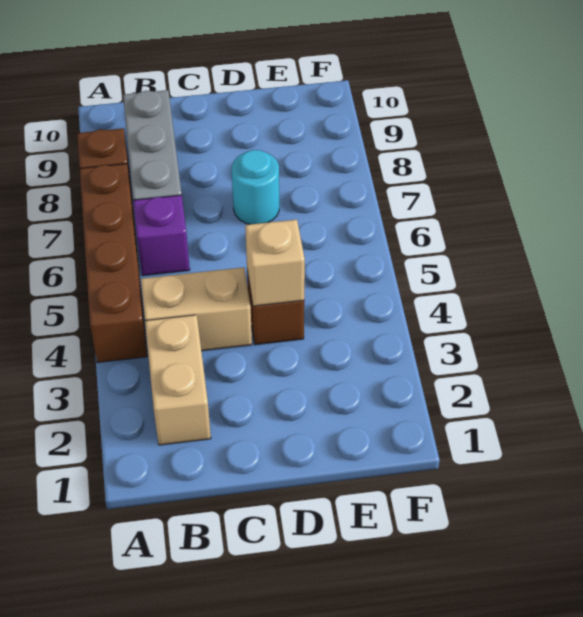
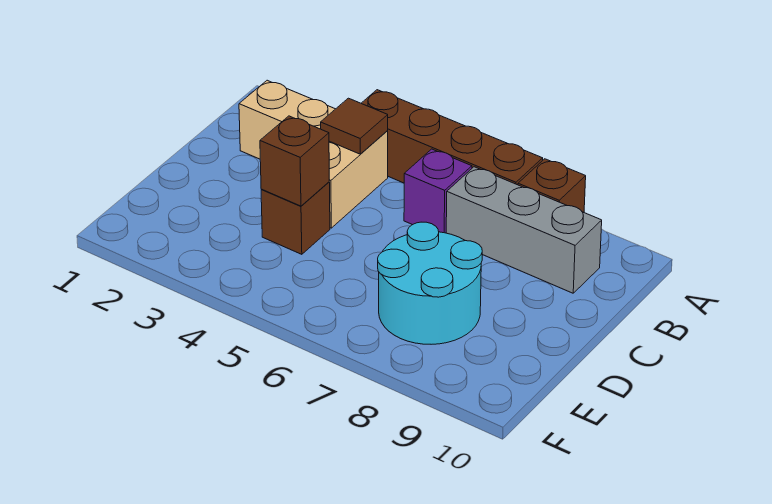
none -> brown 1x1 tile [321,98,388,154]
tan 1x1 brick [245,220,305,306] -> brown 1x1 brick [260,116,329,206]
cyan 1x1 round brick [232,150,279,224] -> cyan 2x2 round brick [378,222,482,344]

